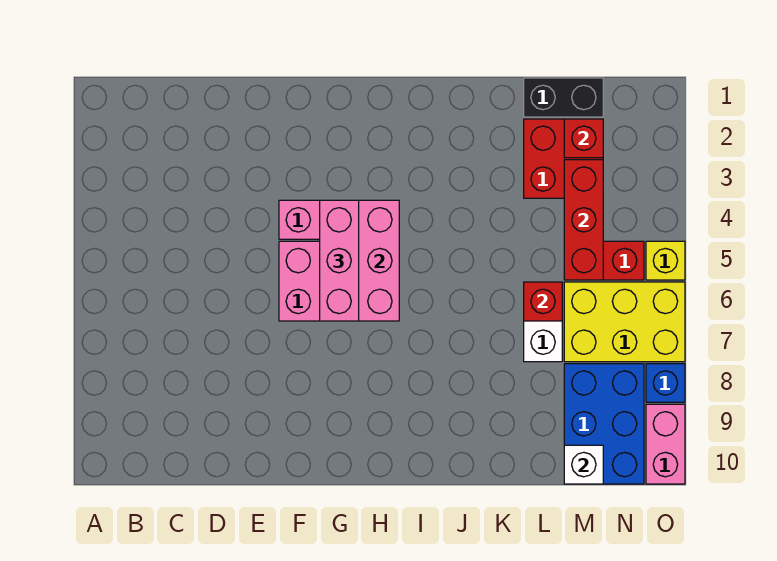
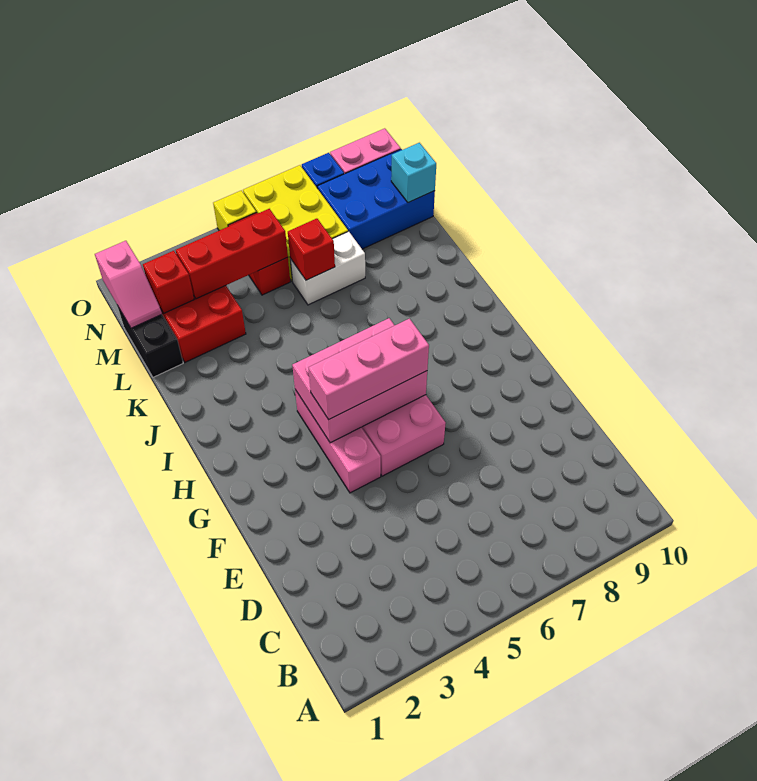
none -> pink 1x2 slope [95,241,162,328]
white 1x1 brick [564,445,603,484] -> cyan 1x1 brick [391,143,436,203]

